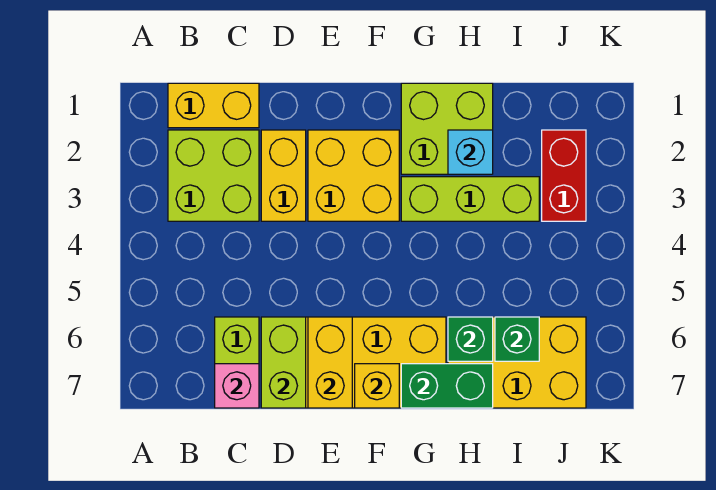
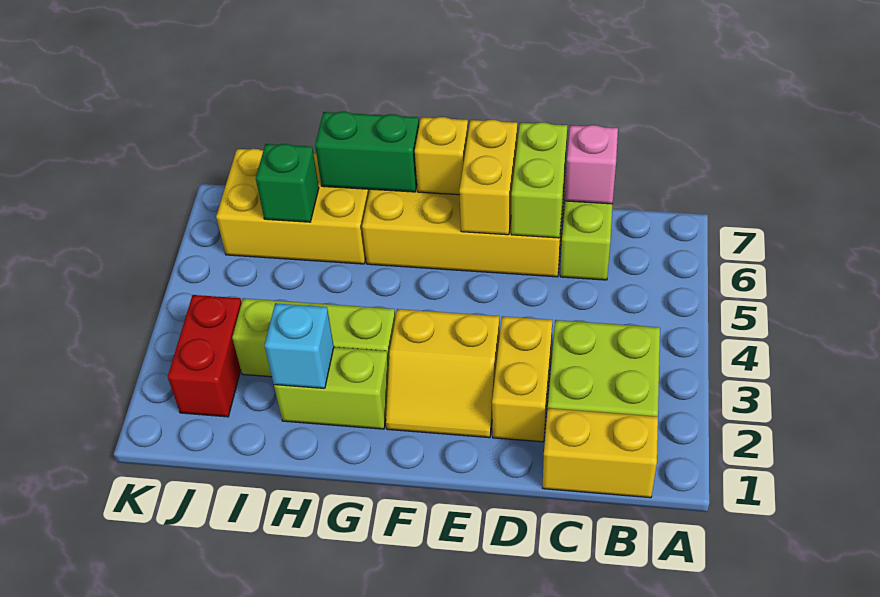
yellow 2x2 brick [308,130,399,221] -> yellow 2x2 slope [386,309,500,438]
lime 2x2 brick [401,83,493,174] -> lime 1x2 brick [274,347,389,429]
green 1x1 brick [448,317,493,361] -> none

